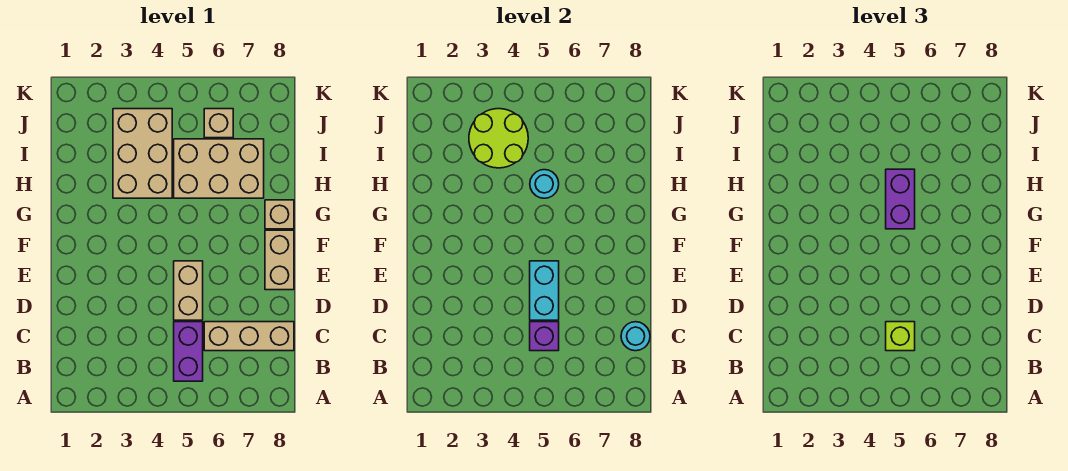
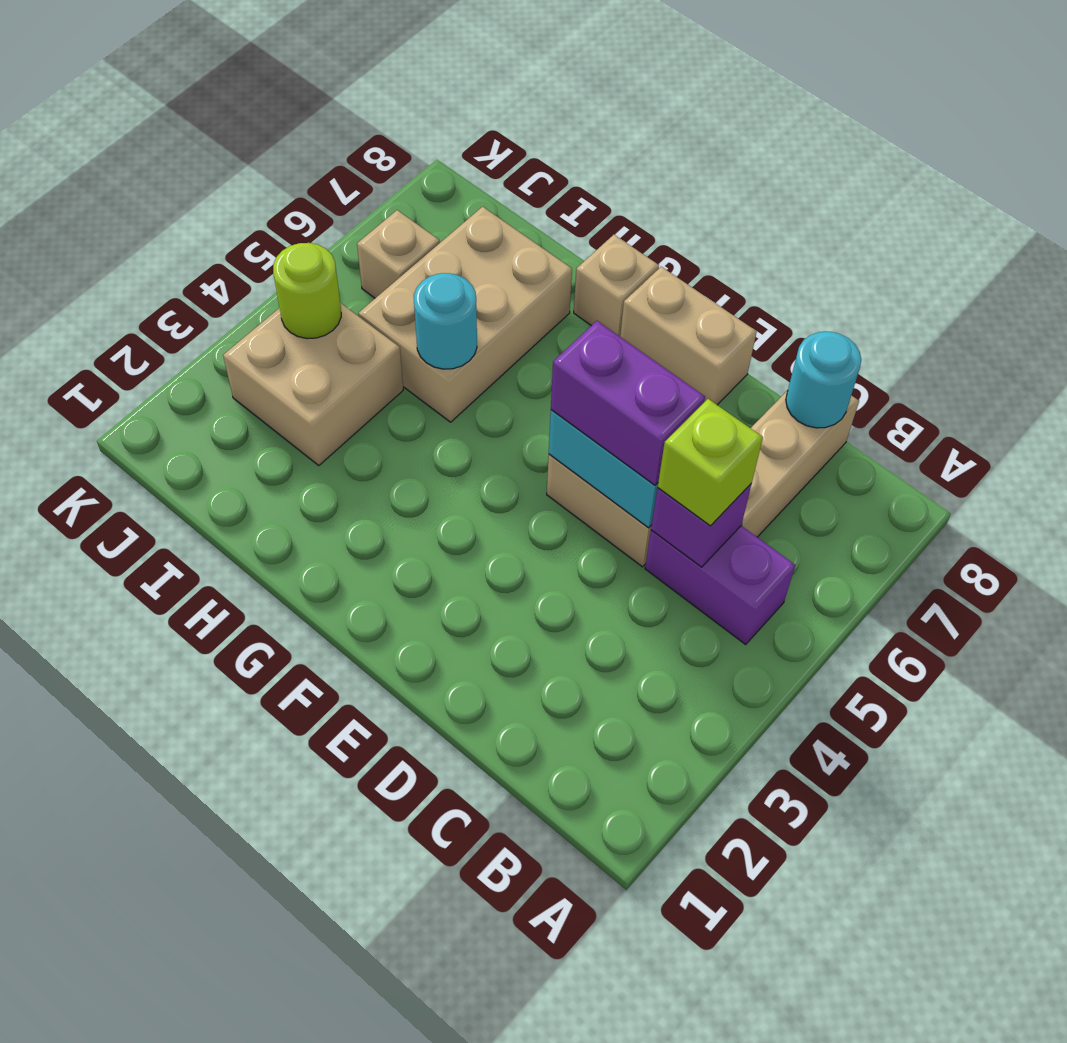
purple 1x2 brick [886,169,915,229] -> purple 1x2 brick moved to [551,321,705,485]
tan 2x3 brick [113,109,172,198] -> tan 2x2 brick [223,303,403,466]
lime 2x2 round brick [469,109,528,168] -> lime 1x1 round brick [273,243,341,339]

